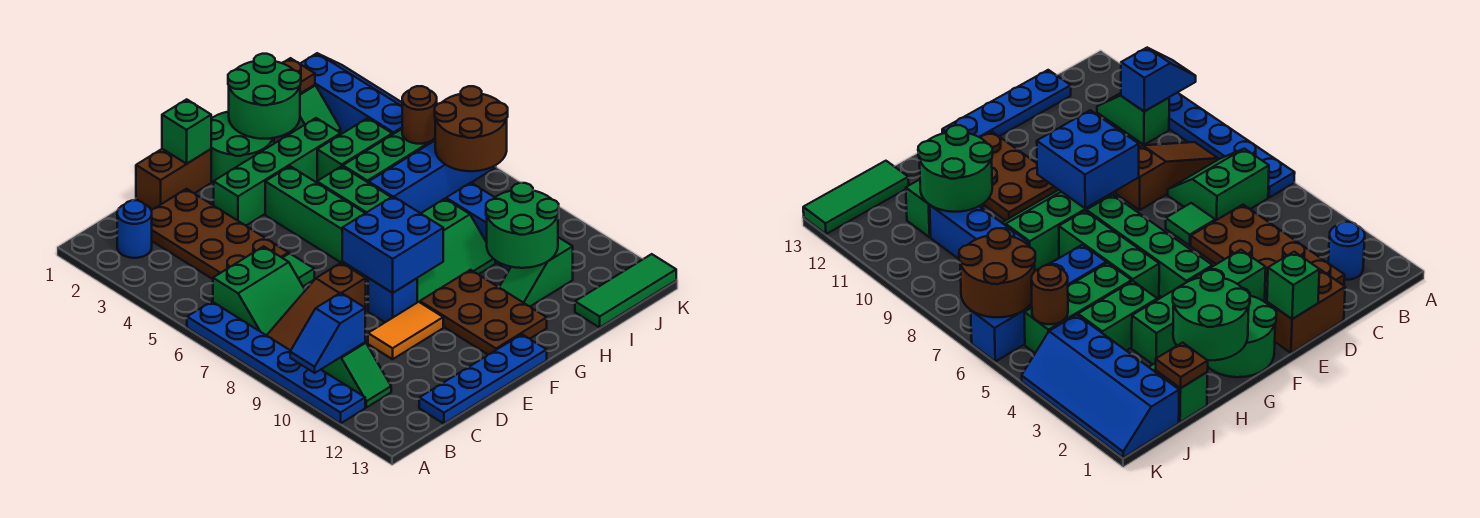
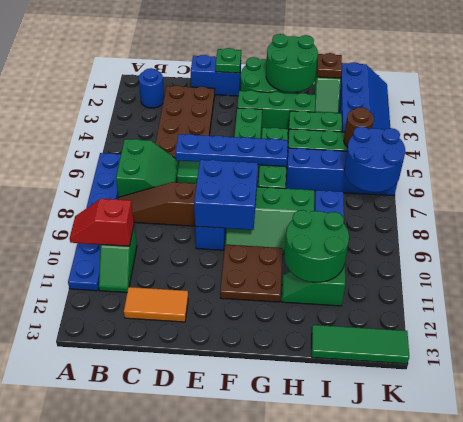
blue 1x2 slope [290,293,365,373] -> red 1x2 slope [70,199,134,246]
green 2x2 slope [213,246,305,335] -> green 2x2 slope turned to [116,139,179,197]
blue 1x4 plate [419,334,547,424] -> blue 1x4 plate moved to [175,134,288,167]
brown 1x2 brick [136,149,211,209] -> blue 1x2 brick [191,55,241,96]
orange 1x2 tile [368,302,443,359] -> orange 1x2 tile moved to [124,287,188,322]
green 1x1 brick [162,99,211,164] -> green 1x1 plate [216,48,241,73]
green 1x4 brick [214,118,341,225] -> green 1x3 brick [237,90,315,131]
brown 2x3 plate [420,270,547,354] -> brown 2x2 plate [220,245,282,302]
brown 2x2 round brick [435,86,508,171] -> blue 2x2 round brick [344,127,405,192]

